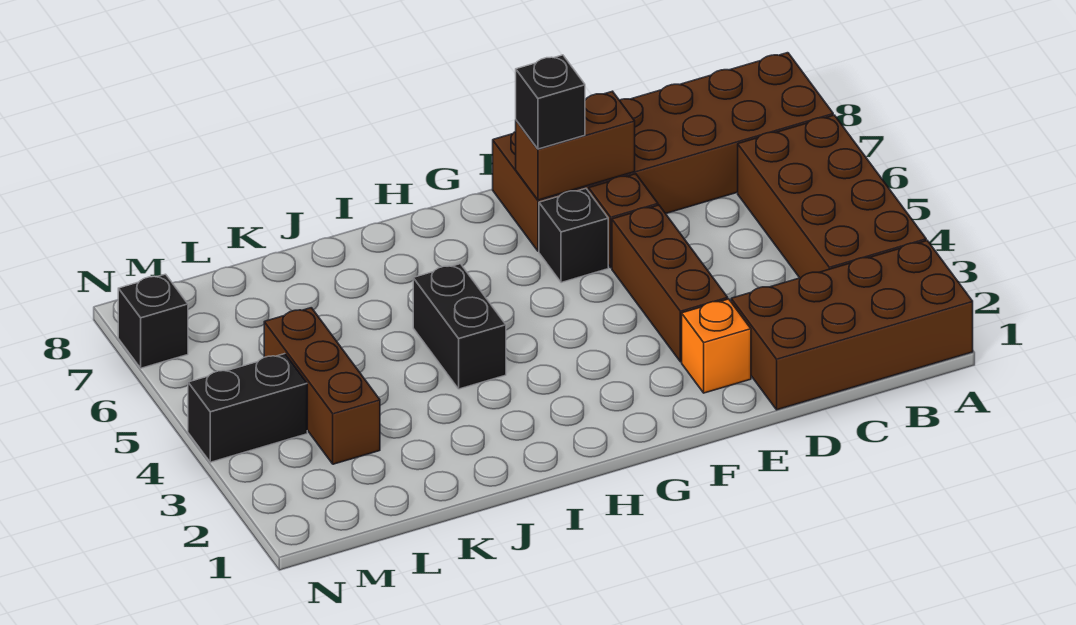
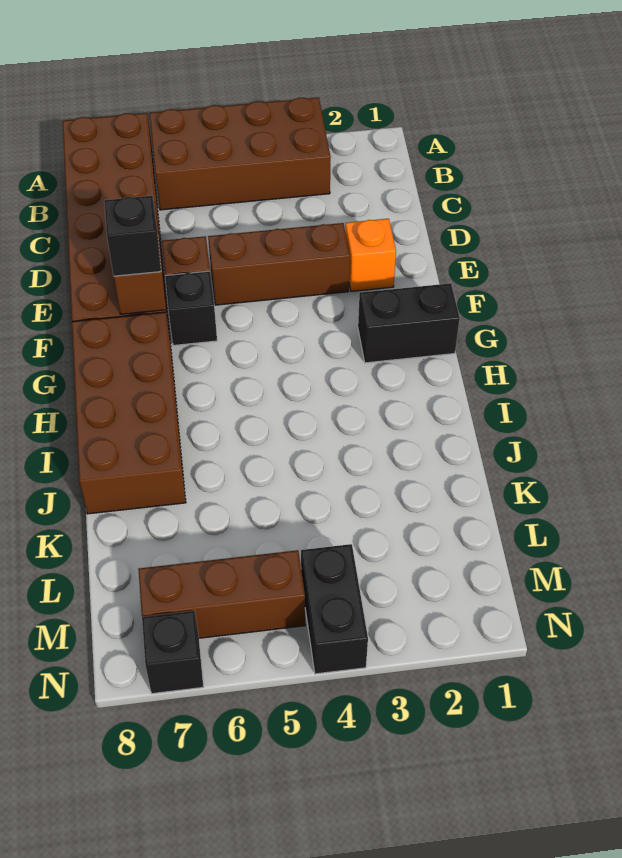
brown 2x4 brick [731,241,973,410] -> brown 2x4 brick moved to [72,312,186,514]
black 1x2 brick [413,264,506,389] -> black 1x2 brick moved to [358,283,460,363]
brown 1x3 brick [264,308,380,464] -> brown 1x3 brick moved to [138,550,305,638]

